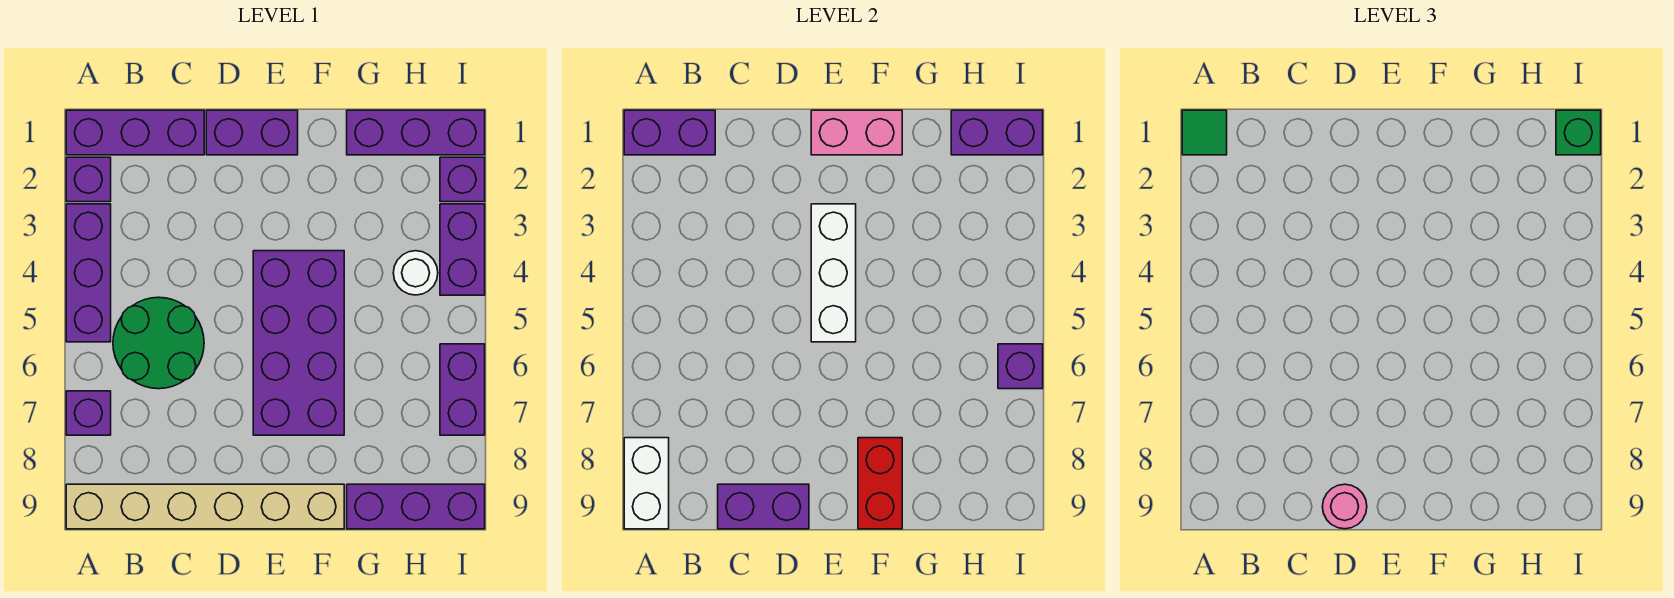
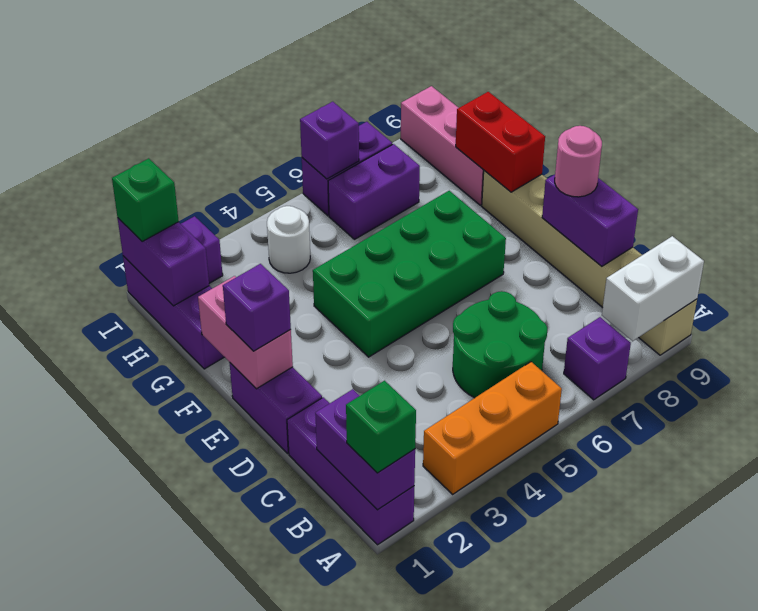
green 1x1 tile [1182,110,1227,155] -> green 1x1 brick [346,381,416,473]
purple 1x1 brick [66,157,111,202] -> purple 1x1 brick moved to [223,264,291,351]
purple 1x3 brick [66,204,111,342] -> orange 1x3 brick [423,362,562,494]
white 1x3 brick [811,204,856,342] -> none
purple 2x4 brick [253,251,344,435] -> green 2x4 brick [313,191,506,357]
red 1x2 brick [858,438,902,529] -> red 1x2 brick turned to [456,92,545,192]
purple 1x3 brick [347,484,485,529] -> pink 1x3 brick [401,86,484,205]
purple 1x2 brick [440,204,485,295] -> purple 1x2 brick moved to [328,144,420,239]

